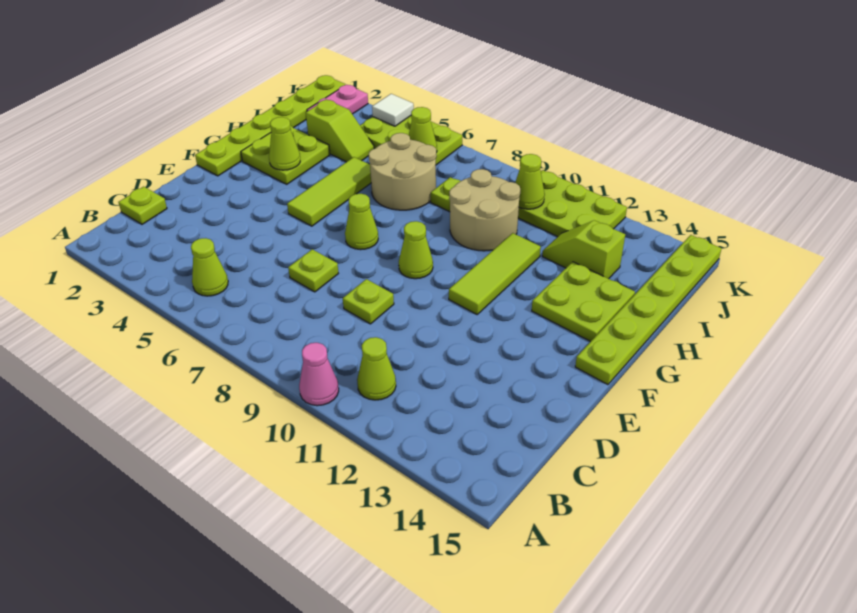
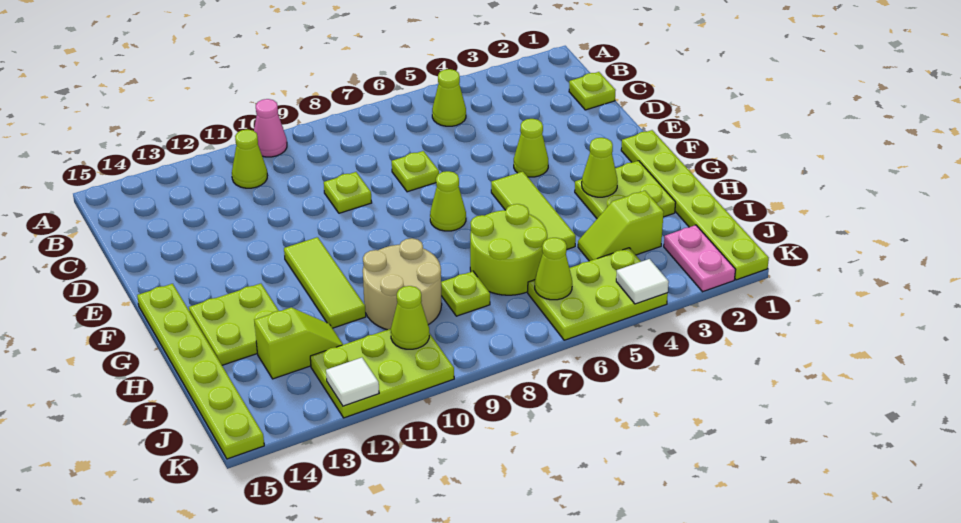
lime 1x1 cone [399,221,433,279] -> lime 1x1 cone moved to [514,119,548,177]
tan 2x2 round brick [369,133,437,210] -> lime 2x2 round brick [470,204,547,295]
none -> white 1x1 tile [326,358,379,406]

